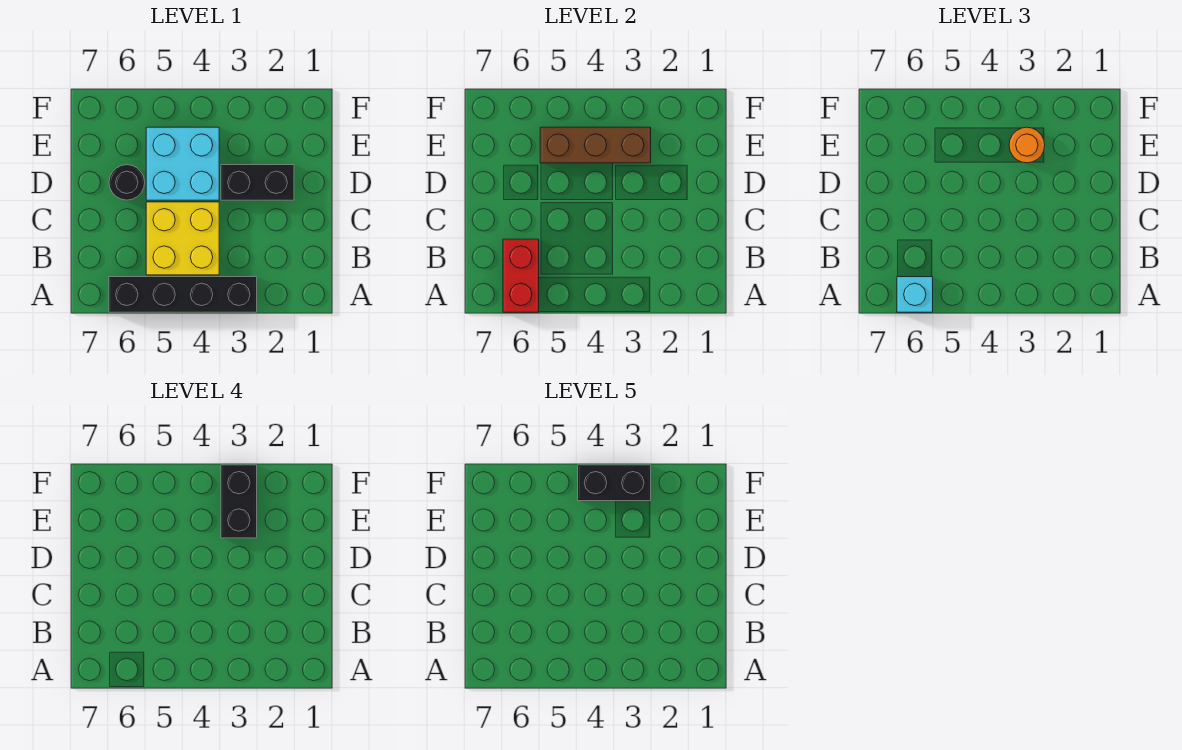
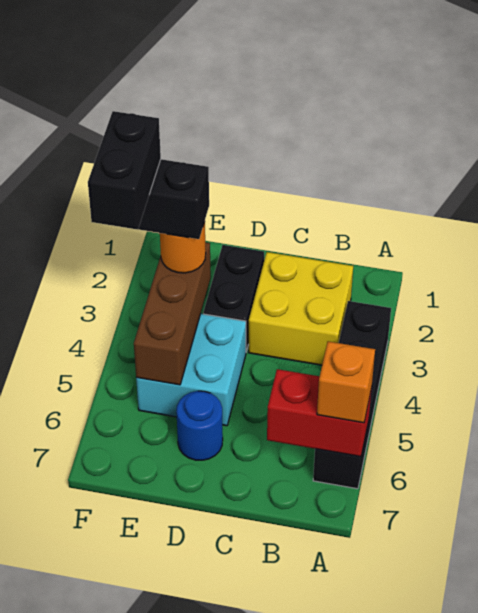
cyan 1x1 brick [897,277,933,312] -> orange 1x1 brick [317,341,375,423]
yellow 2x2 brick [146,202,219,275] -> yellow 2x2 brick moved to [248,252,353,365]
black 1x1 round brick [109,165,145,200] -> blue 1x1 round brick [176,391,223,460]

